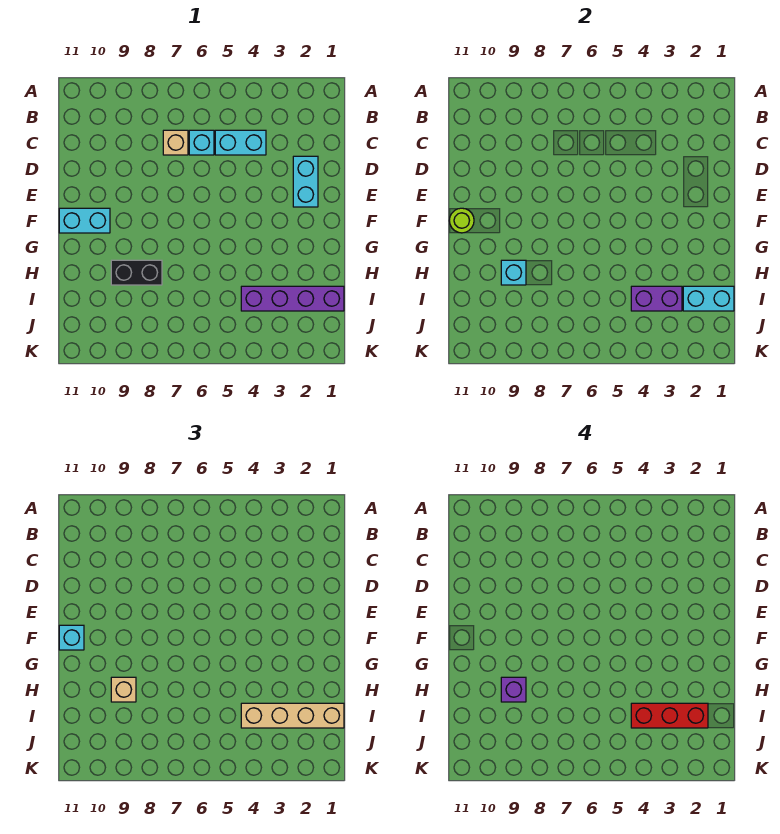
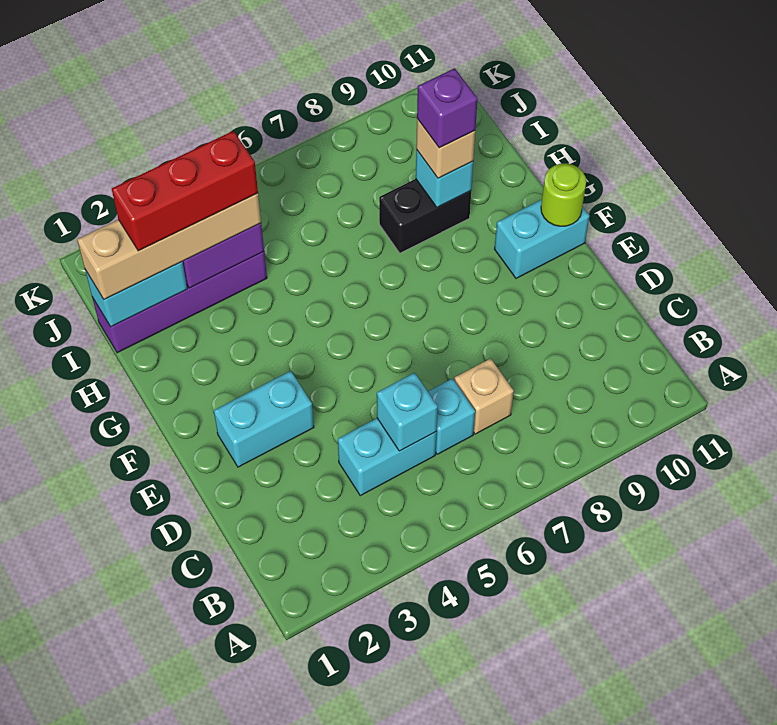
cyan 1x2 brick [293,156,318,207] -> cyan 1x2 brick turned to [214,371,314,467]
cyan 1x1 brick [59,625,84,650] -> cyan 1x1 brick moved to [377,373,438,451]

